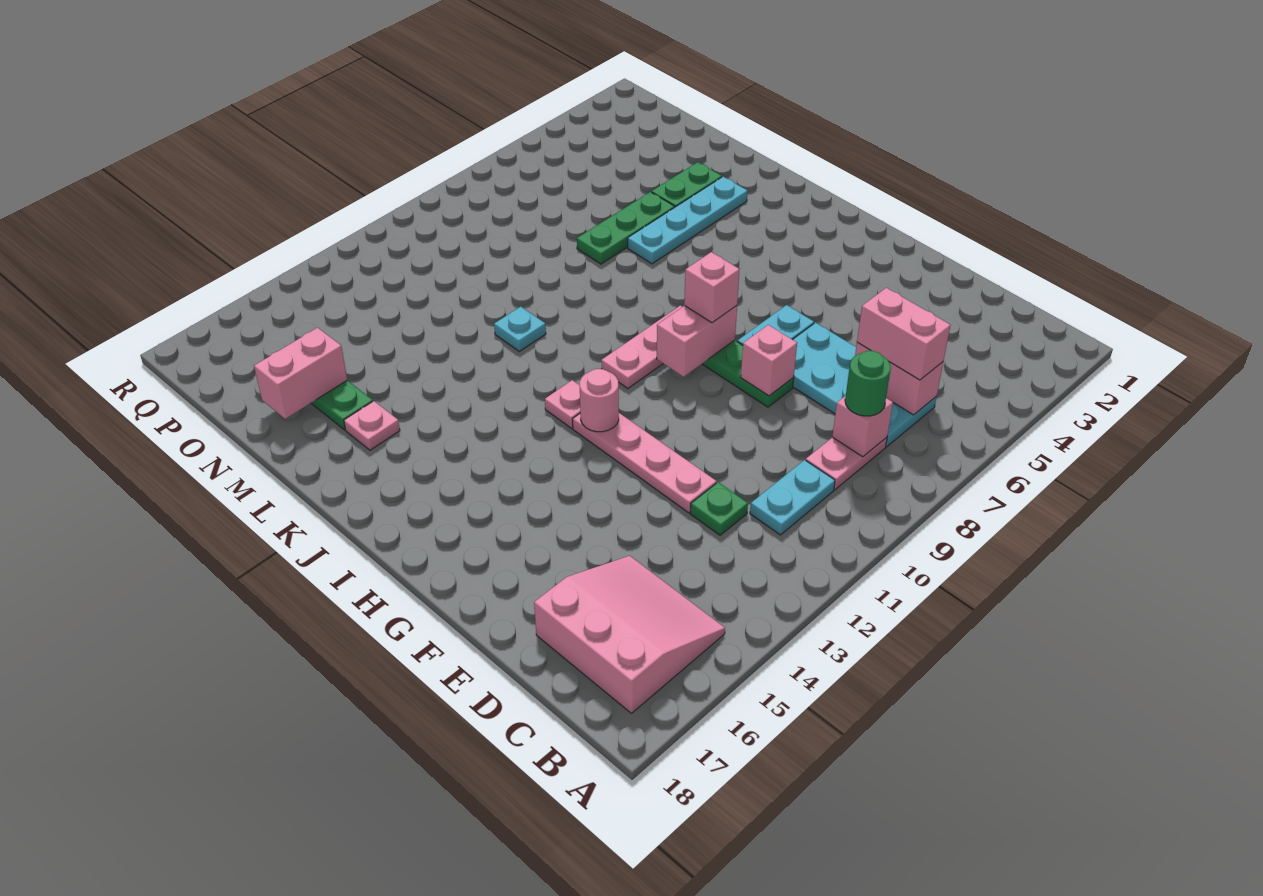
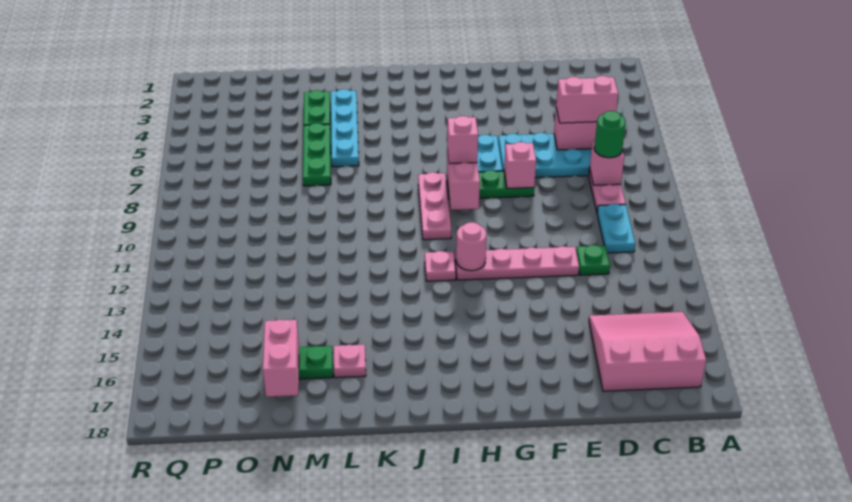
cyan 1x1 plate [494,307,546,351] -> none

